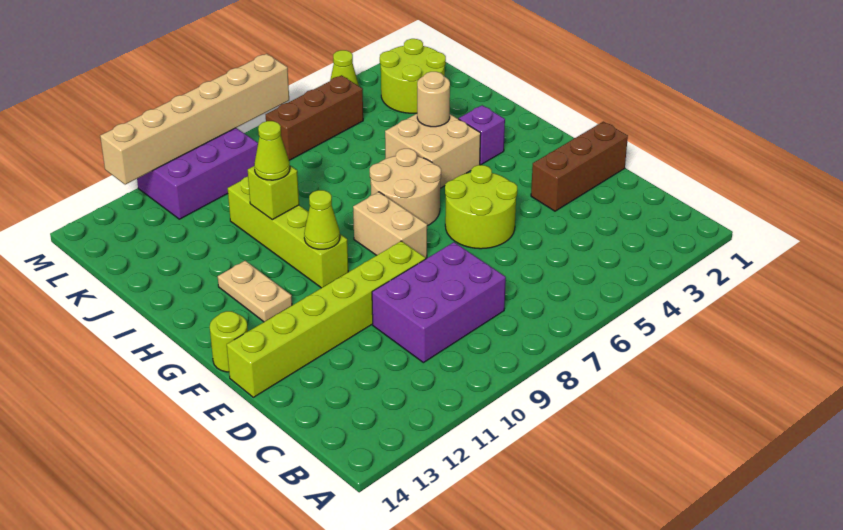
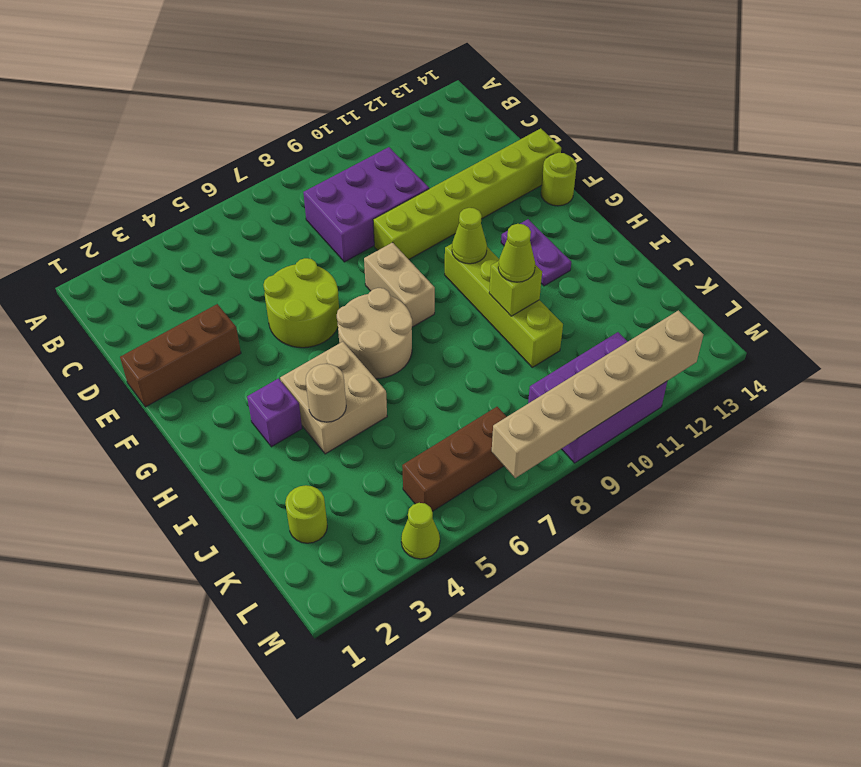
tan 1x2 plate [218,261,292,322] -> purple 1x2 plate [501,219,571,286]
lime 2x2 round brick [380,39,446,113] -> lime 1x1 round brick [285,485,327,543]

